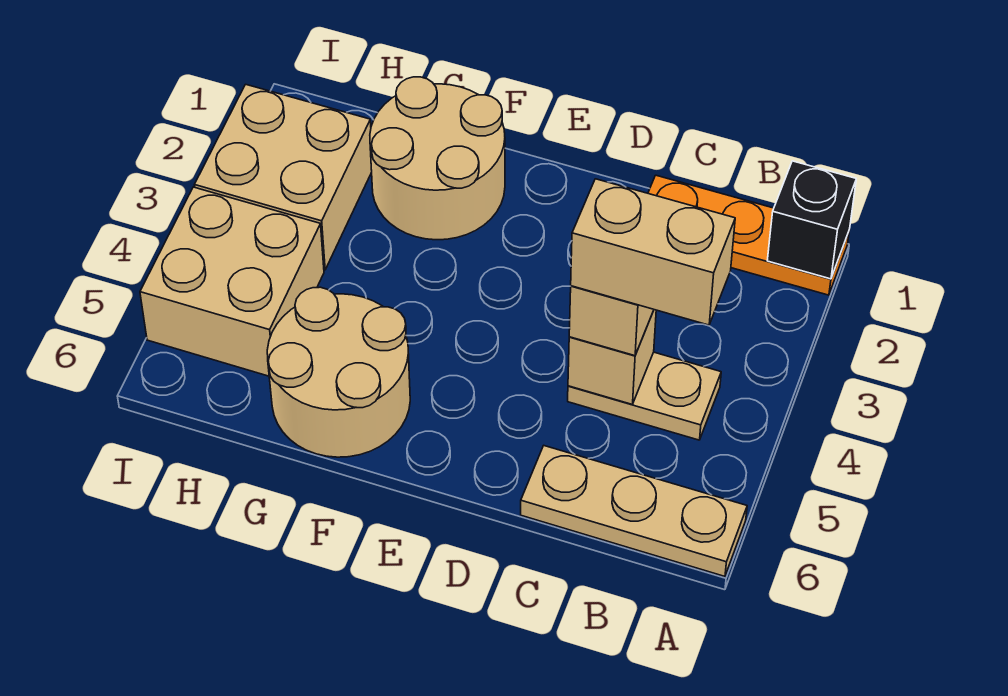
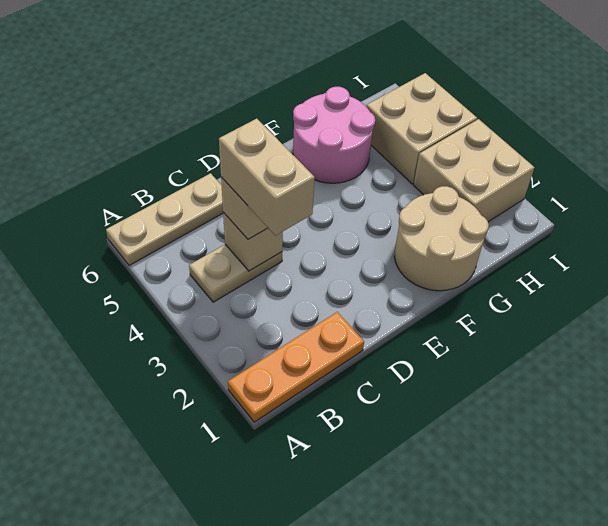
black 1x1 brick [767,161,856,279] -> none
tan 1x2 brick [571,179,735,325] -> tan 1x2 brick turned to [219,119,315,236]
tan 2x2 round brick [267,287,410,457] -> pink 2x2 round brick [293,87,375,183]

